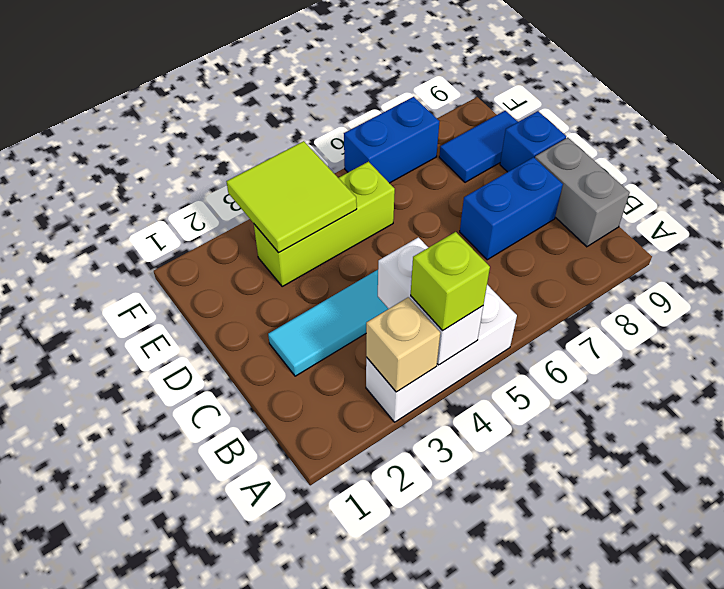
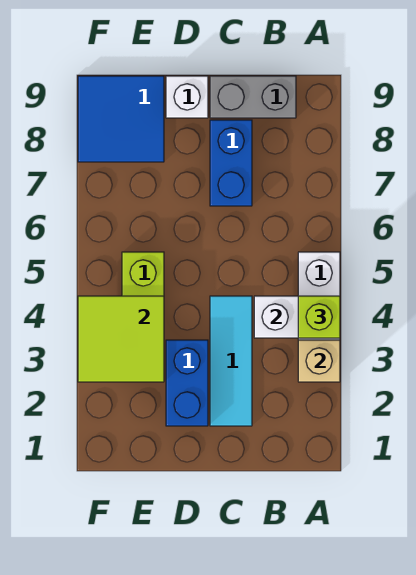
blue 1x1 brick [500,111,566,172] -> white 1x1 brick [166,76,208,118]
blue 1x2 tile [439,111,518,182] -> blue 2x2 tile [78,76,164,162]
blue 1x2 brick [344,97,439,183] -> blue 1x2 brick moved to [166,340,208,426]

